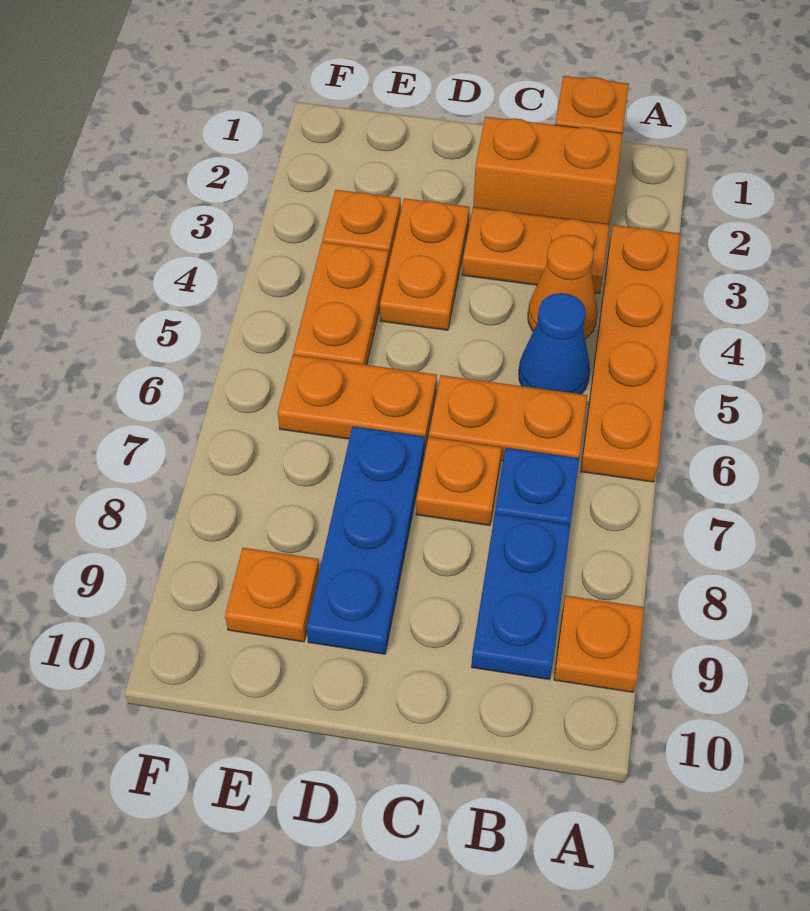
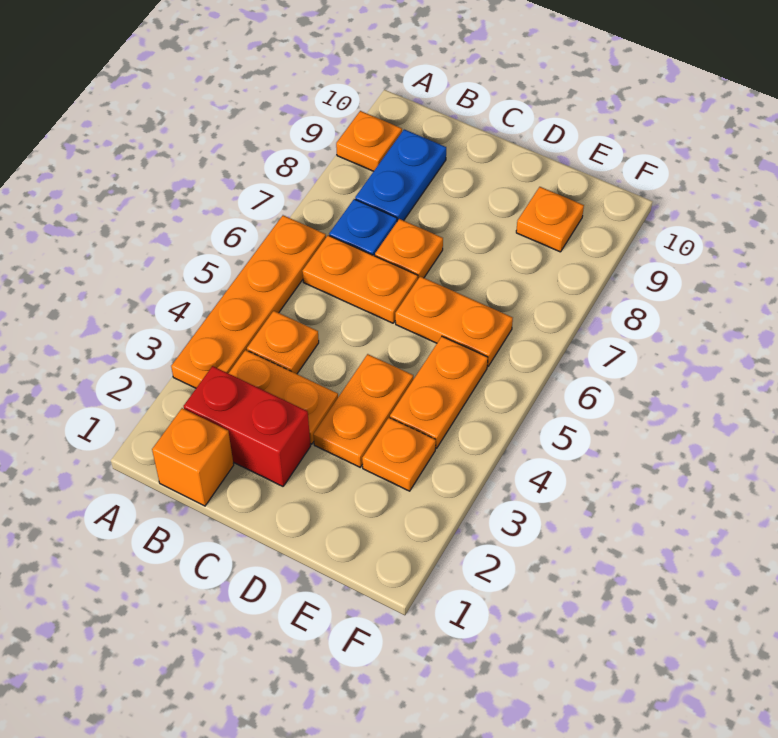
orange 1x2 brick [473,117,622,224] -> red 1x2 brick [184,366,311,486]
orange 1x1 cone [528,235,598,339] -> orange 1x1 plate [247,311,319,374]
blue 1x1 cone [519,293,590,394] -> none
blue 1x3 plate [307,426,425,654] -> none

